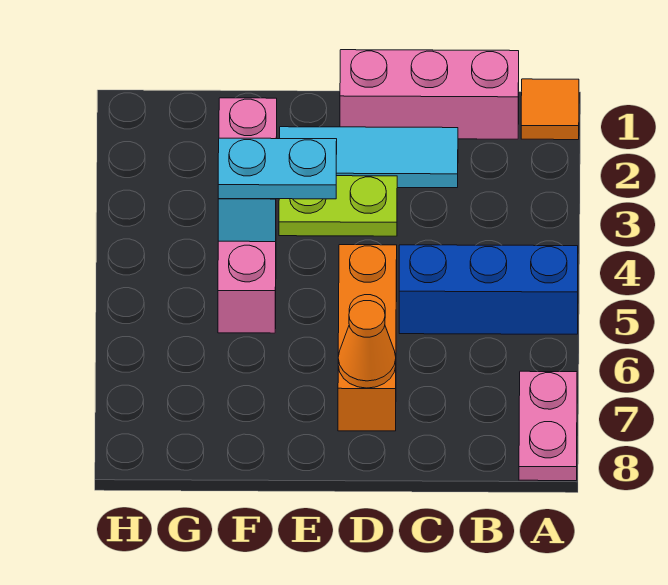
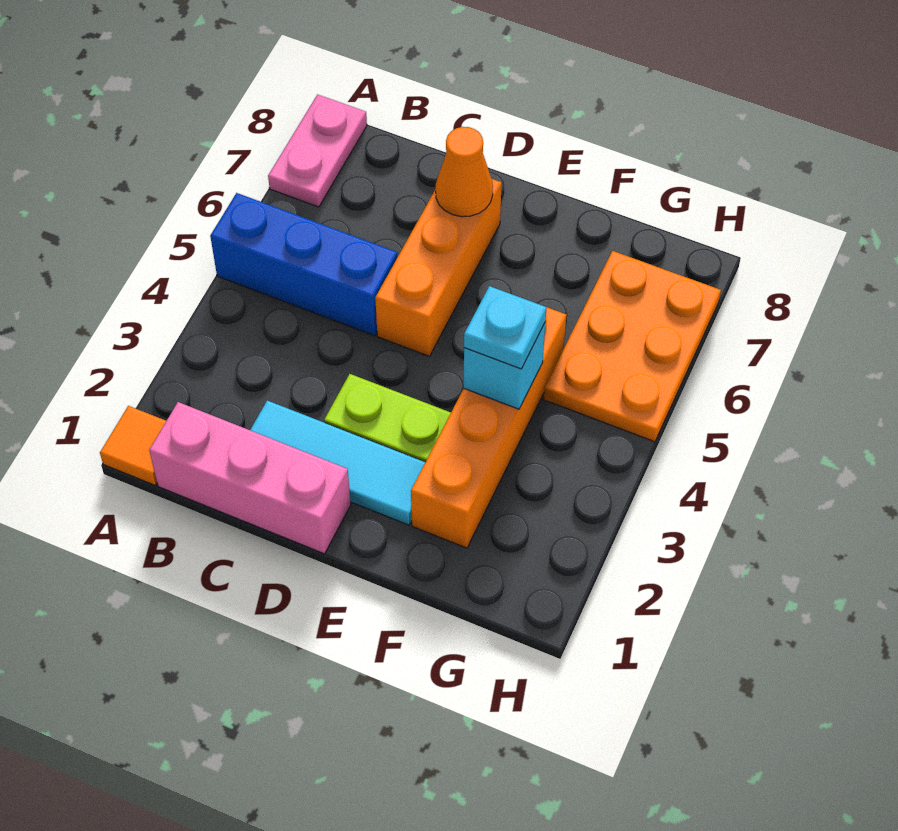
cyan 1x2 plate [218,138,337,199] -> cyan 1x1 plate [464,286,547,369]
pink 1x4 brick [218,98,277,333] -> orange 1x4 brick [411,307,567,548]
none -> orange 2x3 plate [544,251,721,442]

